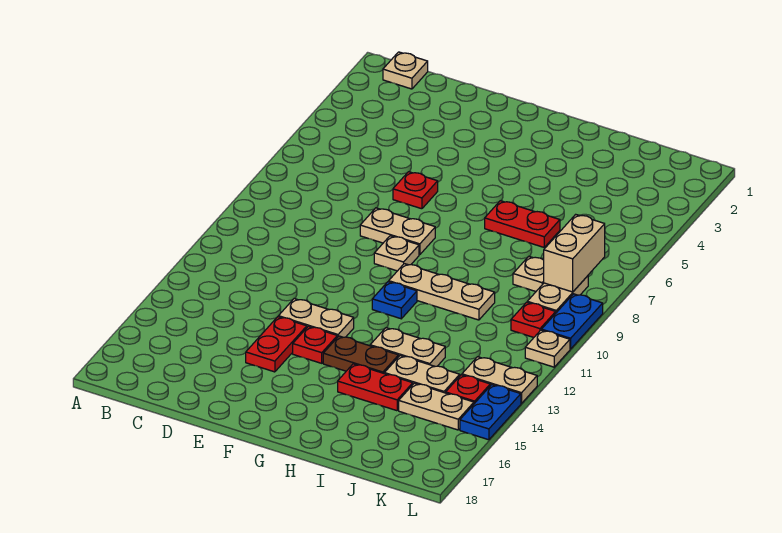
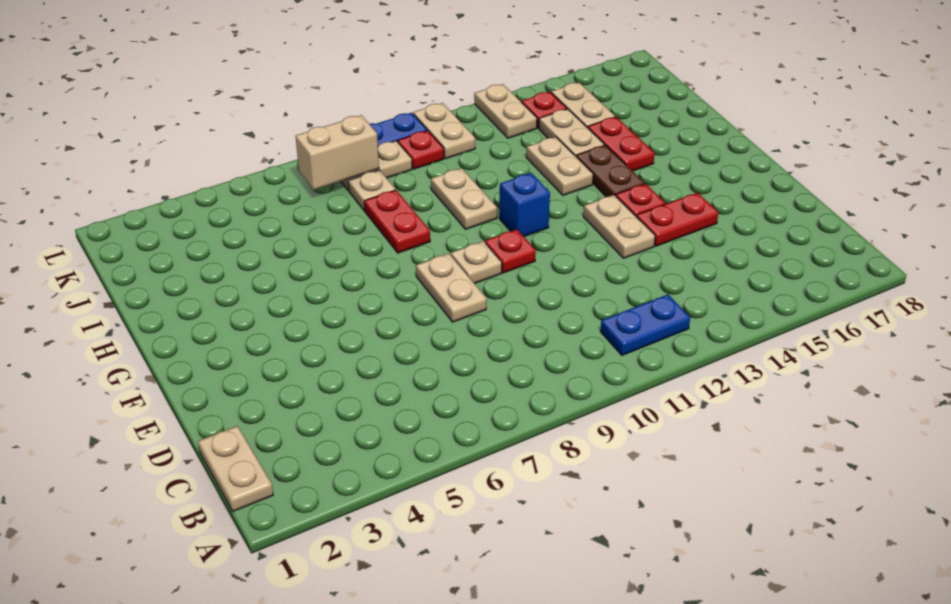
tan 1x1 plate [383,52,428,89] -> tan 1x2 plate [198,426,273,511]
red 1x1 plate [393,172,438,209] -> red 1x1 plate moved to [485,229,536,273]
tan 1x3 plate [388,264,495,320] -> tan 1x2 plate [431,168,497,229]
blue 1x1 plate [372,282,417,319] -> blue 1x1 brick [499,173,550,237]
red 1x2 plate [485,201,560,247] -> red 1x2 plate moved to [364,190,430,253]
tan 1x1 plate [525,330,570,367] -> tan 1x2 plate [413,103,475,159]
blue 1x2 plate [460,385,521,440] -> blue 1x2 plate moved to [600,295,690,355]

